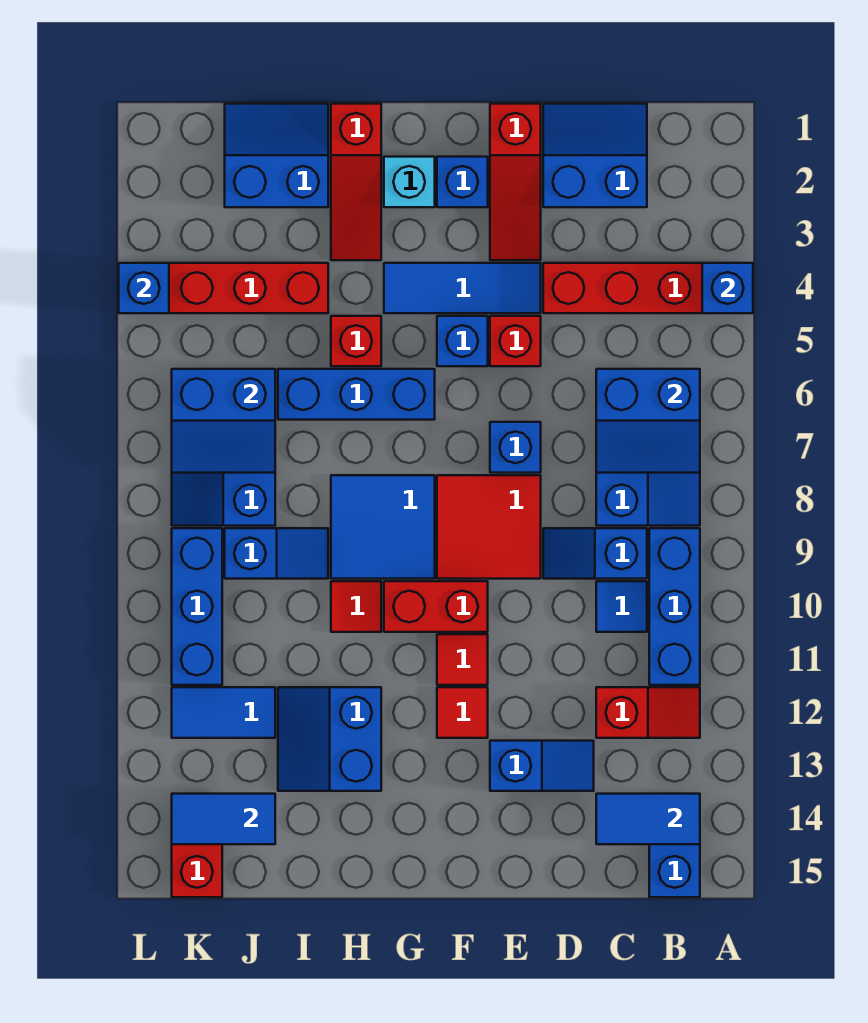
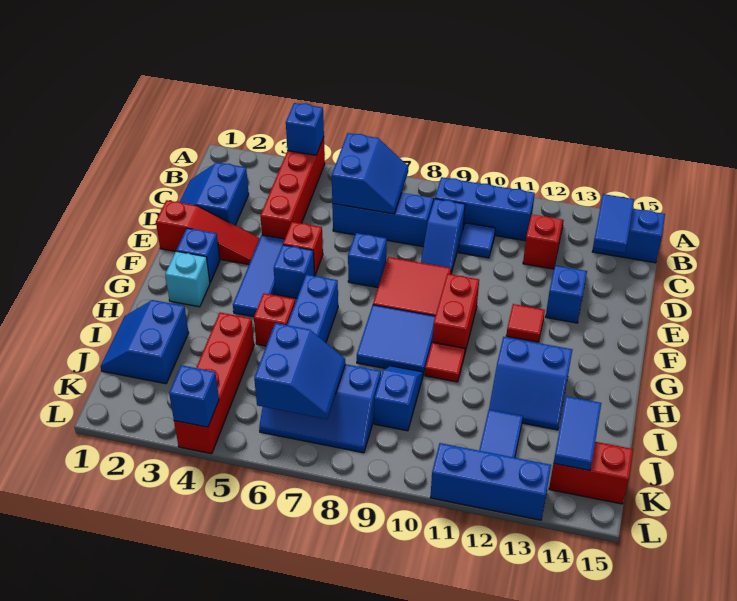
red 1x1 tile [437,634,488,685] -> none
red 1x3 slope [331,104,381,260] -> none
blue 1x3 brick [172,528,222,685] -> blue 1x3 brick moved to [430,443,551,520]

